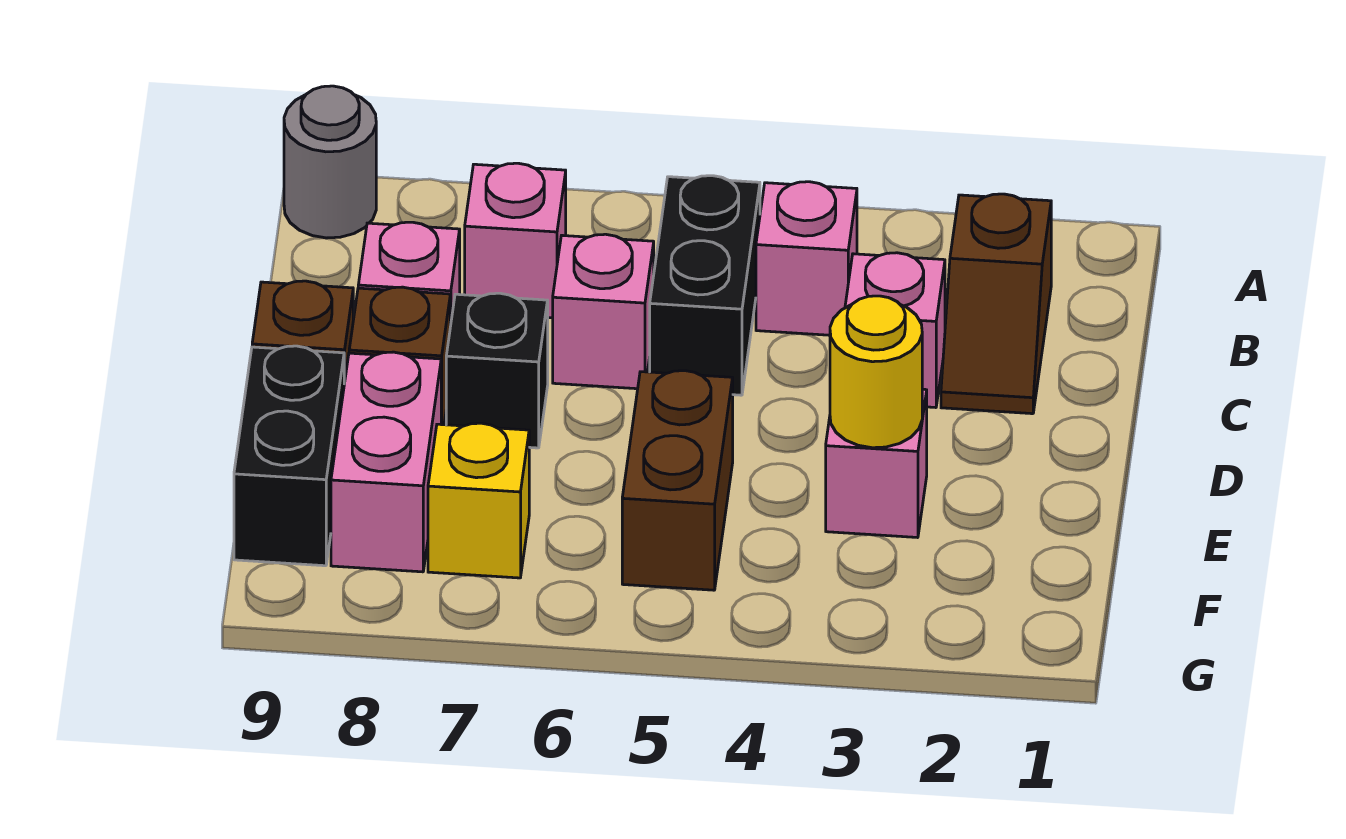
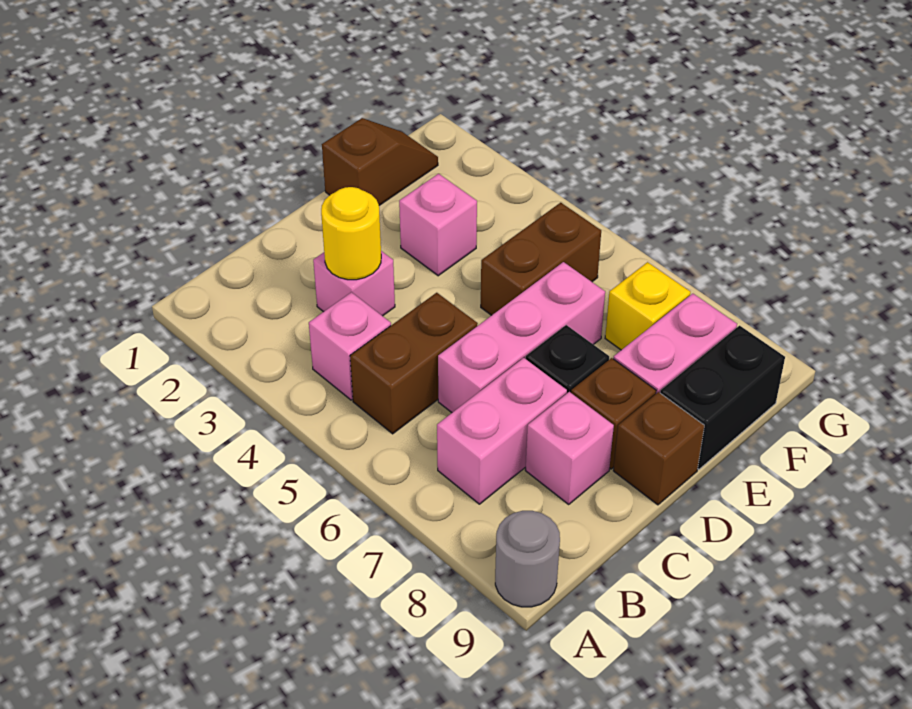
brown 1x2 slope [941,194,1051,414] -> brown 1x2 slope moved to [322,118,438,205]
black 1x2 brick [650,176,760,395] -> brown 1x2 brick [350,293,478,434]
pink 1x1 brick [465,163,566,318] -> pink 1x2 brick [437,358,567,504]
pink 1x1 brick [553,234,654,389] -> pink 1x3 brick [438,262,605,413]
yellow 1x1 round brick [830,296,922,448] -> yellow 1x1 round brick moved to [321,187,381,280]

